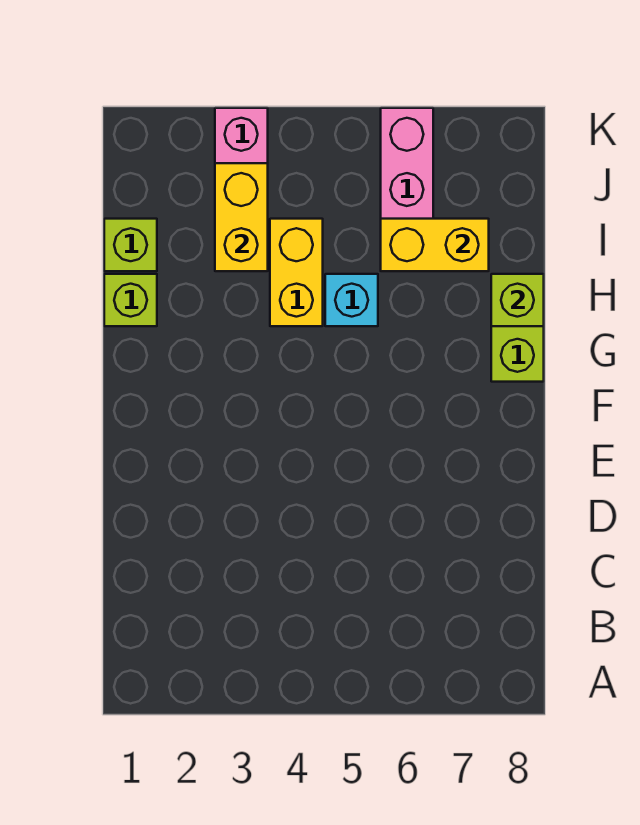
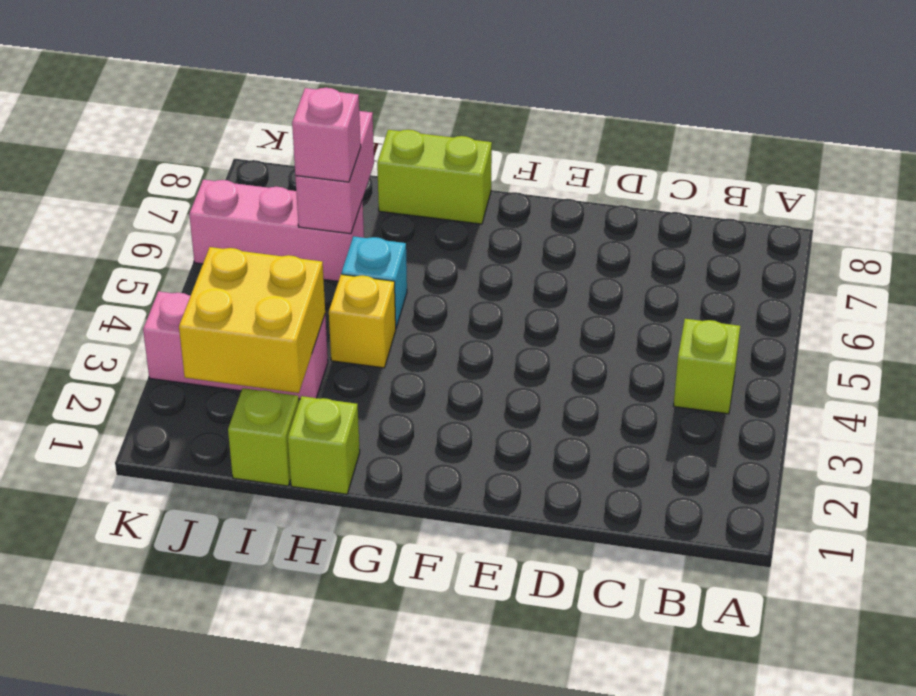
yellow 1x2 brick [270,219,323,326] -> yellow 1x1 brick [329,274,396,368]
lime 1x1 brick [491,274,544,326] -> lime 1x1 brick moved to [674,319,740,414]
yellow 1x2 brick [215,163,268,271] -> yellow 2x2 brick [179,247,325,393]
yellow 1x2 brick [381,219,489,271] -> pink 1x2 brick [295,111,374,234]
none -> pink 1x1 brick [292,88,361,182]

